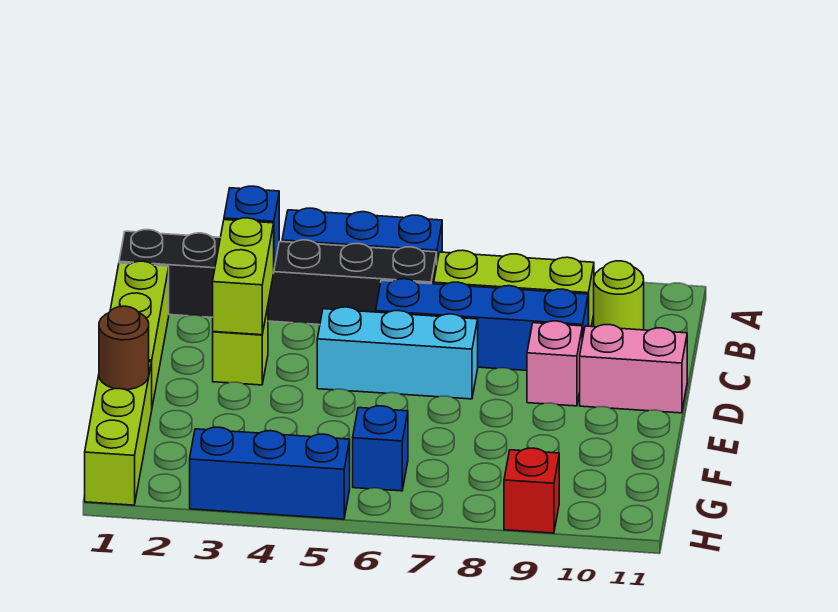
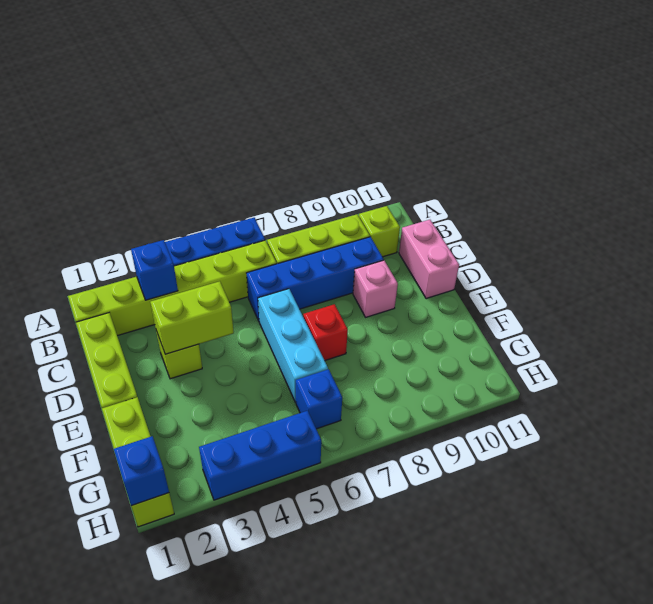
black 1x6 brick [119,230,437,325] -> lime 1x6 brick [68,240,277,336]
lime 1x1 round brick [594,261,644,330] -> lime 1x1 brick [359,206,400,257]
lime 1x2 brick [213,218,274,335] -> lime 1x2 brick turned to [150,281,234,354]
cyan 1x3 brick [317,307,478,399] -> cyan 1x3 brick turned to [258,289,328,402]
pink 1x2 brick [580,325,687,413] -> pink 1x2 brick turned to [399,220,459,299]
brown 1x1 round brick [99,306,149,390] -> none
none -> blue 1x1 brick [114,436,169,506]
red 1x1 brick [504,448,559,533] -> red 1x1 brick moved to [303,304,348,360]

